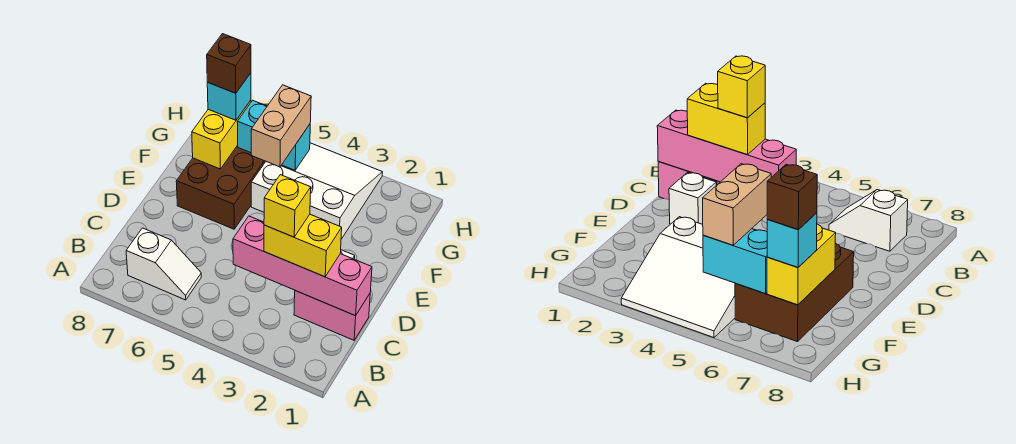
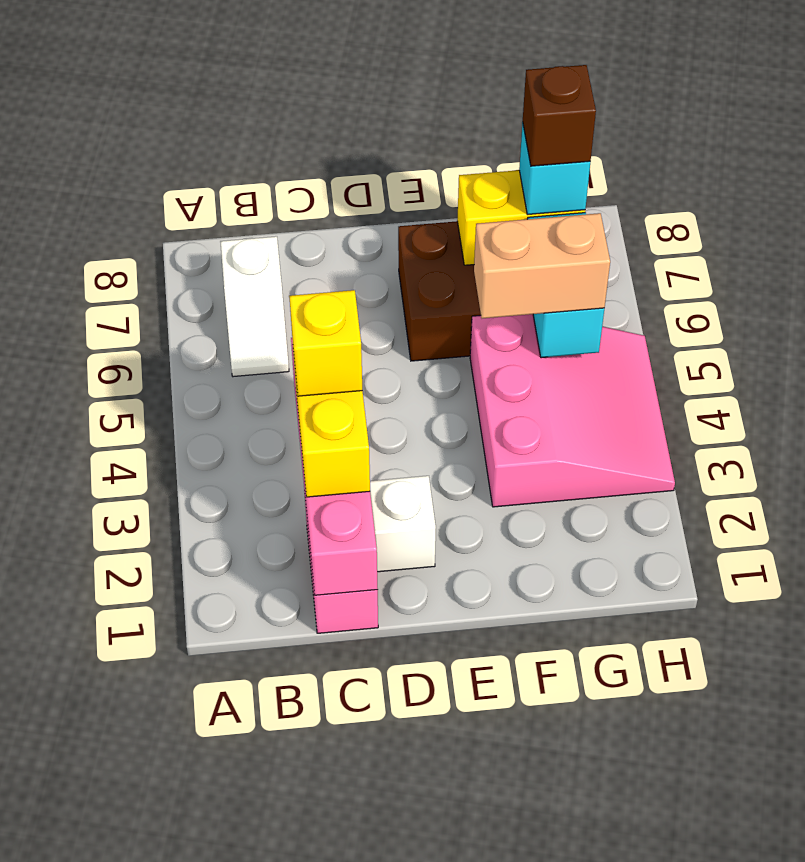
white 3x3 slope [251,143,382,239] -> pink 3x3 slope [470,314,675,507]

